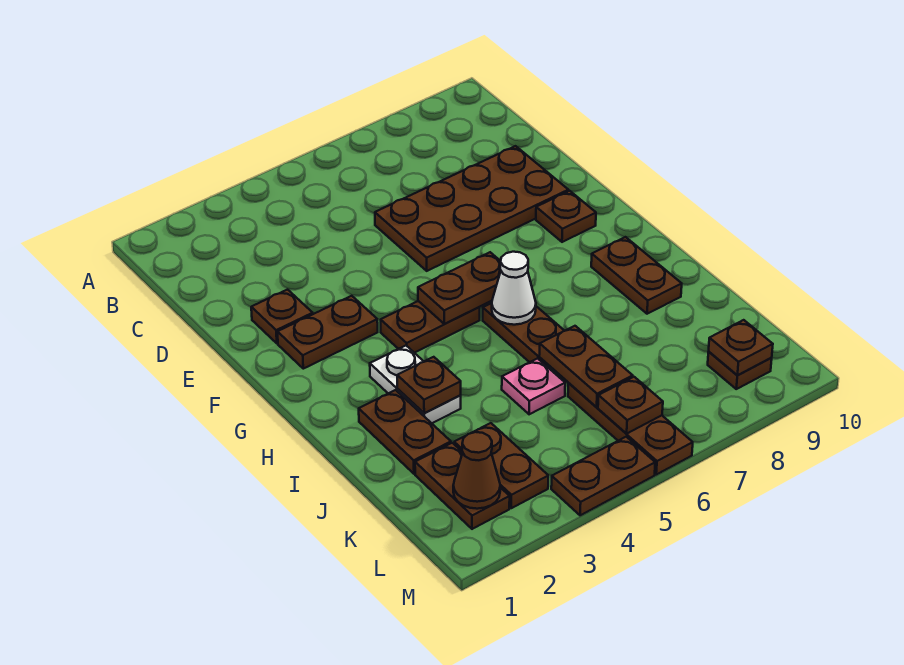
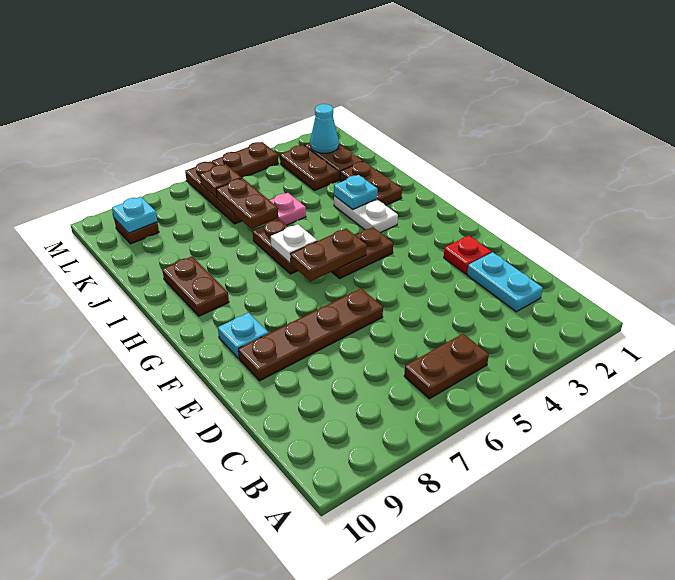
none -> cyan 1x2 plate [467,252,543,312]
brown 2x4 plate [375,146,568,271] -> brown 1x4 plate [238,288,383,381]
brown 1x1 plate [251,290,313,343] -> red 1x1 plate [444,235,491,274]
brown 1x2 plate [278,296,378,369] -> brown 1x2 plate moved to [404,334,489,399]
brown 1x1 plate [536,191,596,242] -> cyan 1x1 plate [218,313,269,358]
white 1x1 cone [492,252,536,325] -> white 1x1 plate [271,224,317,263]
brown 1x1 plate [397,357,461,413] -> cyan 1x1 plate [334,175,378,210]
brown 1x1 cone [453,432,500,509] -> cyan 1x1 cone [310,104,339,153]
brown 1x1 plate [709,320,773,375] -> cyan 1x1 plate [112,197,157,233]

